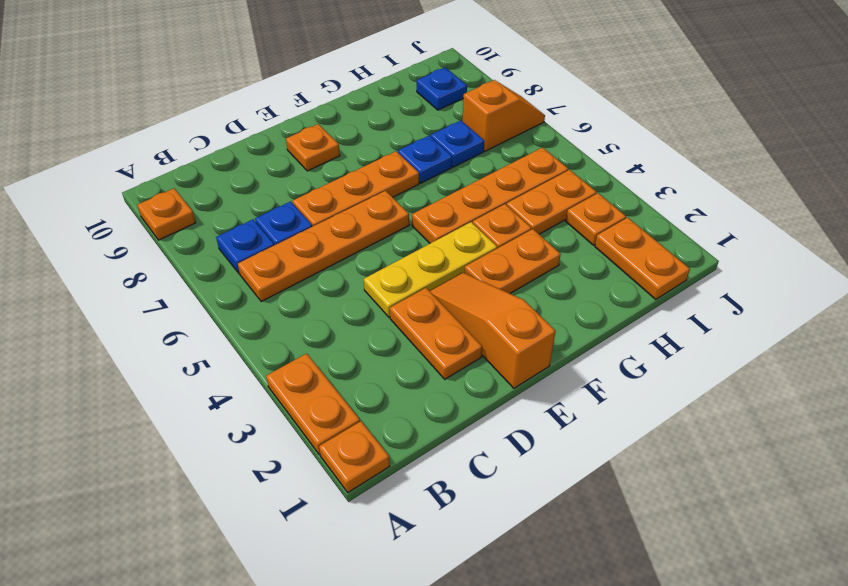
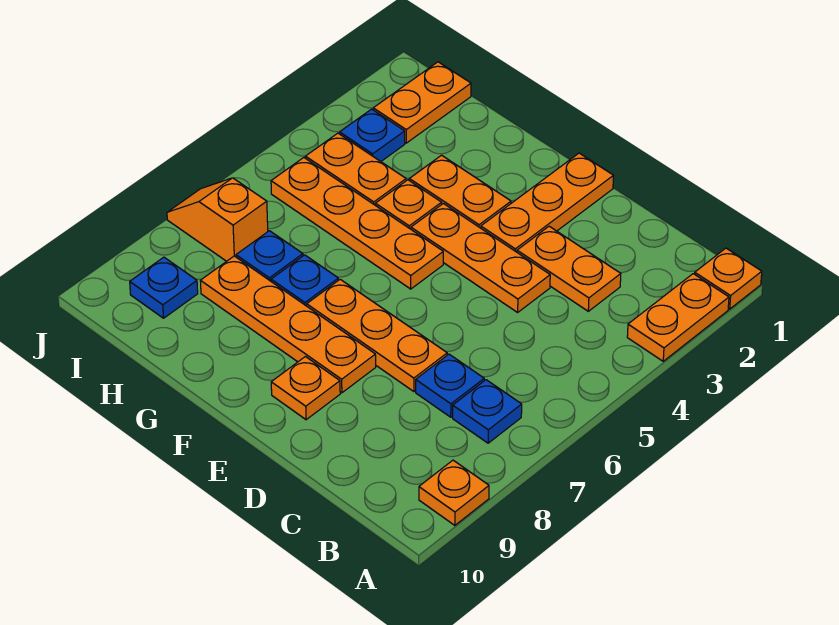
orange 1x4 plate [238,191,409,301] -> orange 1x4 plate moved to [200,256,376,393]
orange 1x2 plate [390,288,482,379] -> orange 1x2 plate turned to [517,226,621,311]
yellow 1x3 plate [364,222,497,317] -> orange 1x3 plate [411,203,550,312]
orange 1x3 slope [430,273,556,388] -> orange 1x3 plate [481,153,613,252]
orange 1x1 plate [566,193,626,245] -> blue 1x1 plate [340,109,405,161]

